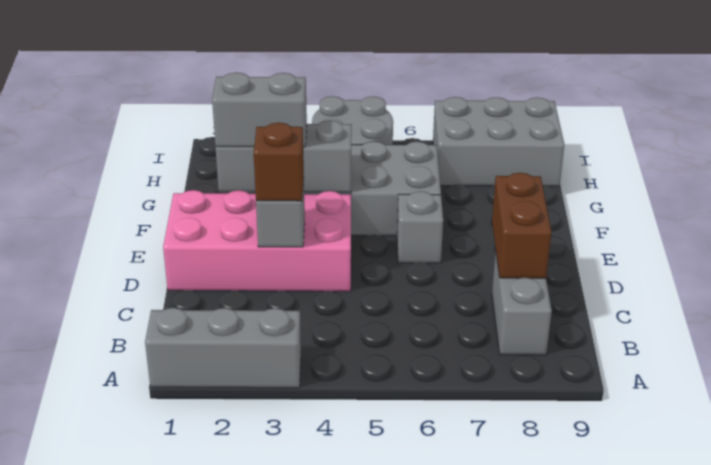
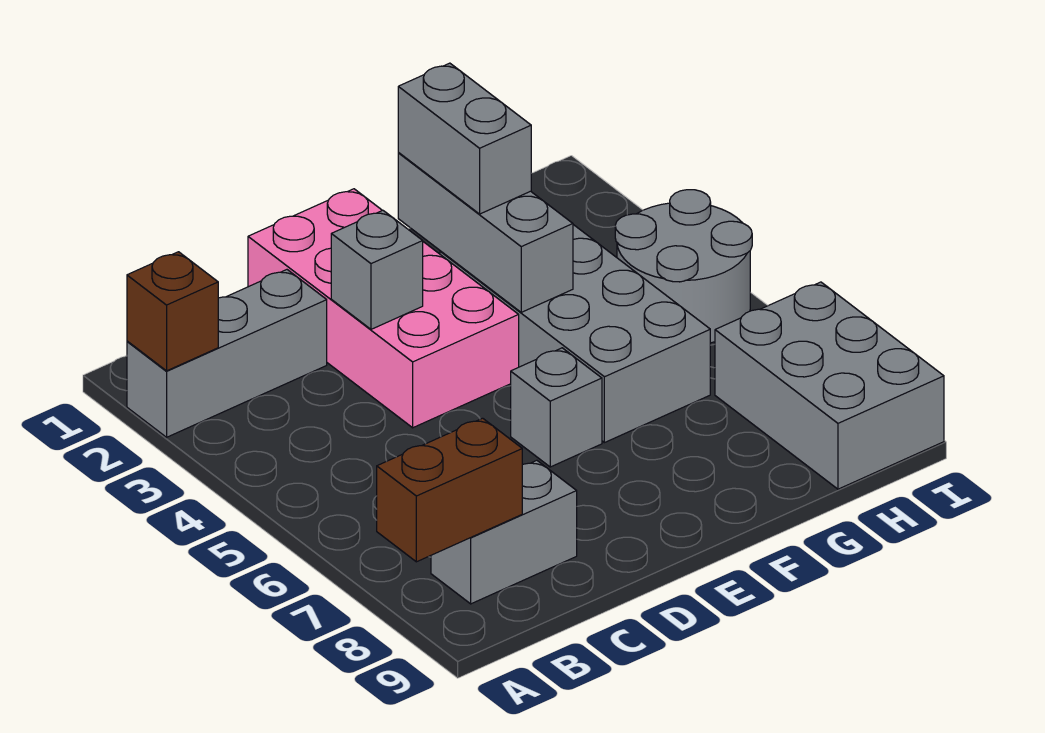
grey 1x3 brick [145,308,301,388] -> grey 1x3 brick turned to [127,270,327,437]
brown 1x2 brick [492,173,552,278] -> brown 1x2 brick moved to [377,418,522,562]
brown 1x1 brick [254,123,304,201] -> brown 1x1 brick moved to [127,252,218,371]

